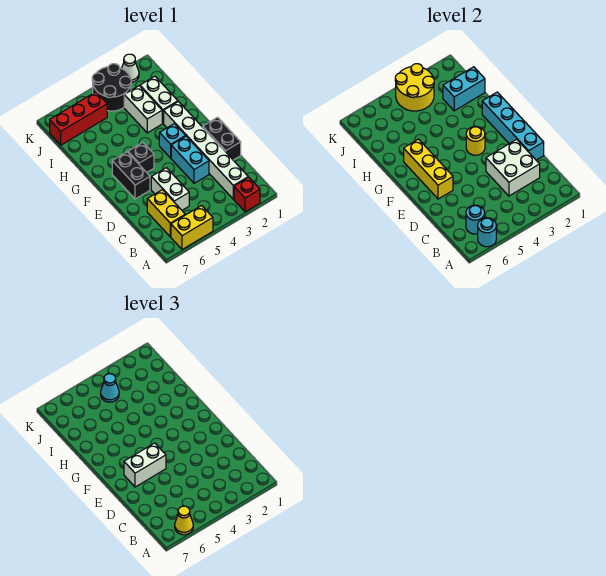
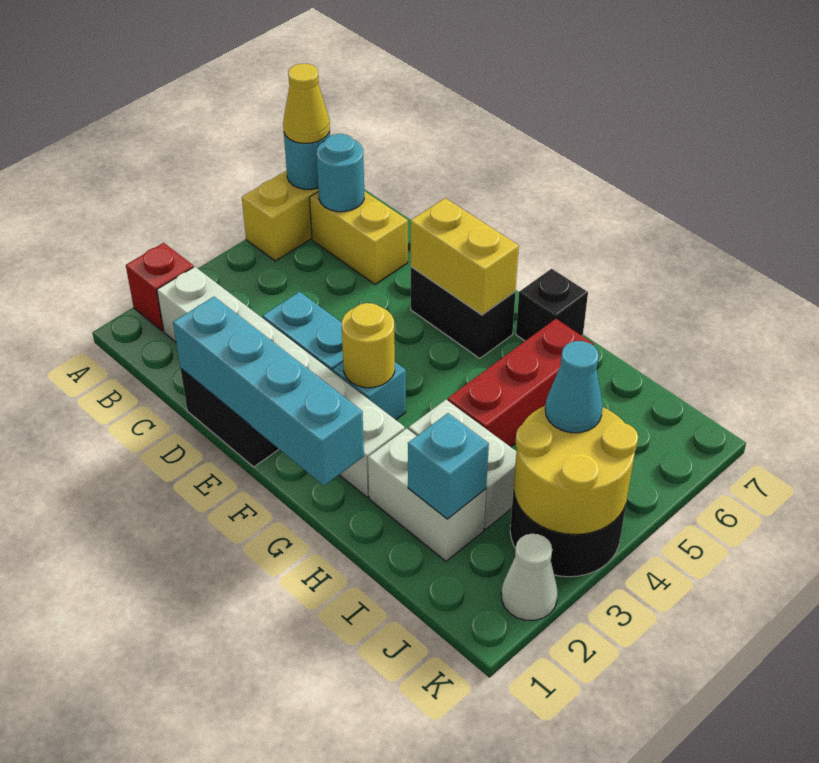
white 2x2 brick [486,139,540,196] -> none
white 1x2 brick [151,168,189,210] -> none
white 1x2 brick [124,443,166,487] -> none
yellow 1x3 brick [404,139,453,199] -> yellow 1x2 brick [411,198,519,315]
black 1x1 brick [128,143,154,172] -> black 1x1 brick moved to [516,269,588,341]
cyan 1x2 brick [443,67,485,111] -> cyan 1x1 brick [408,413,489,519]
red 1x3 brick [50,92,107,145] -> red 1x3 brick moved to [448,319,594,447]

